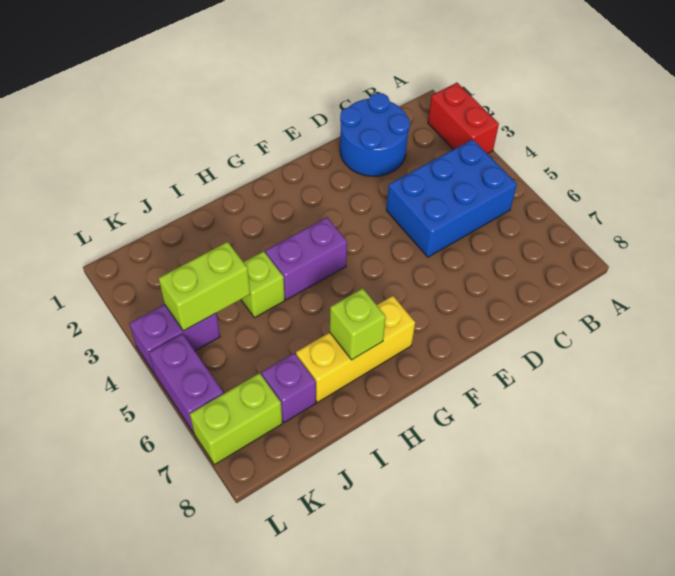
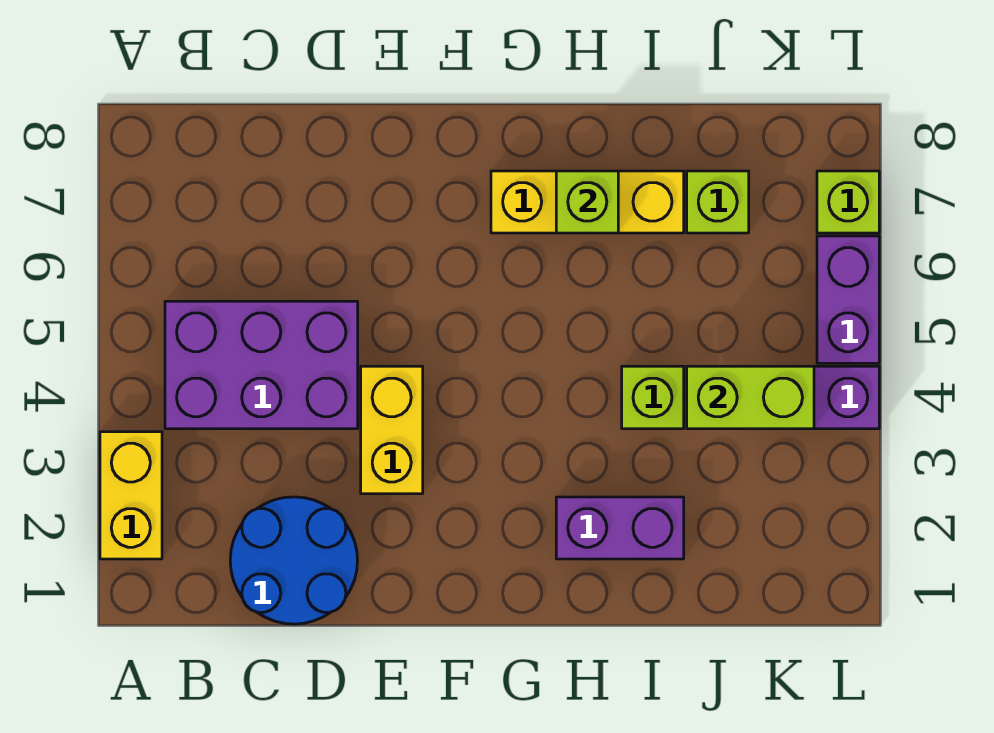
red 1x2 brick [428,83,499,154] -> yellow 1x2 brick [100,432,162,559]
blue 2x3 brick [386,139,517,257] -> purple 2x3 brick [165,301,358,429]
none -> yellow 1x2 brick [361,366,423,494]
purple 1x2 brick [265,218,347,300] -> purple 1x2 brick moved to [556,497,684,559]
purple 1x1 brick [262,353,316,423] -> lime 1x1 brick [687,171,749,233]
lime 1x2 brick [190,373,282,465] -> lime 1x1 brick [817,171,879,233]

